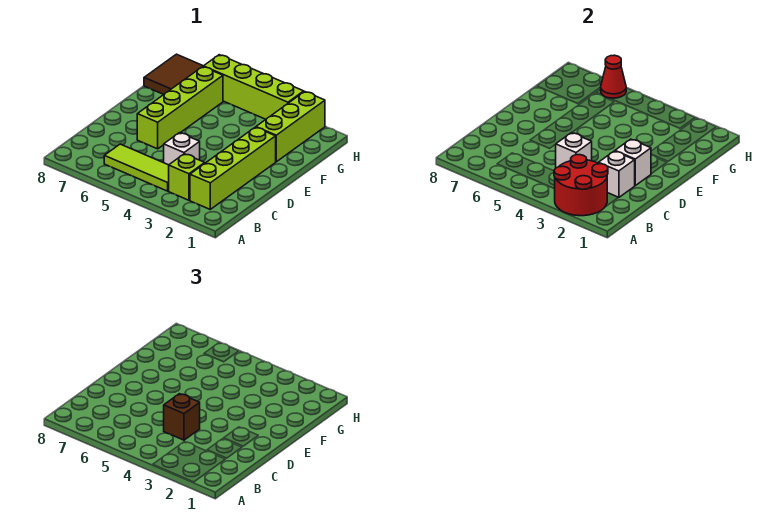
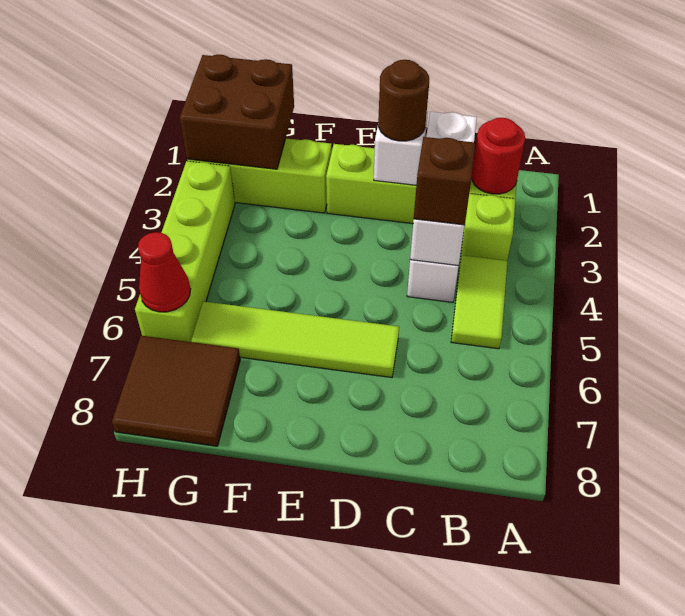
red 2x2 round brick [554,155,608,216] -> red 1x1 round brick [472,118,525,194]
lime 1x3 tile [104,144,169,191] -> lime 1x2 tile [451,255,507,349]
none -> brown 1x1 round brick [378,60,429,141]
lime 1x4 brick [137,67,223,149] -> lime 1x4 tile [191,301,399,377]
none -> brown 2x2 brick [180,55,294,169]

